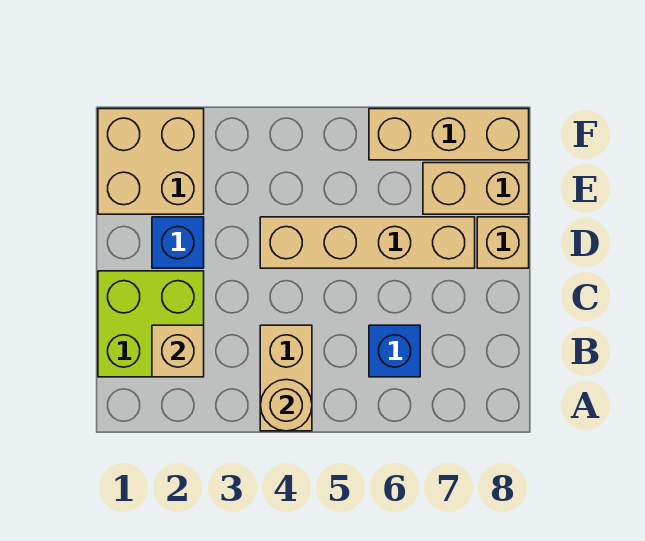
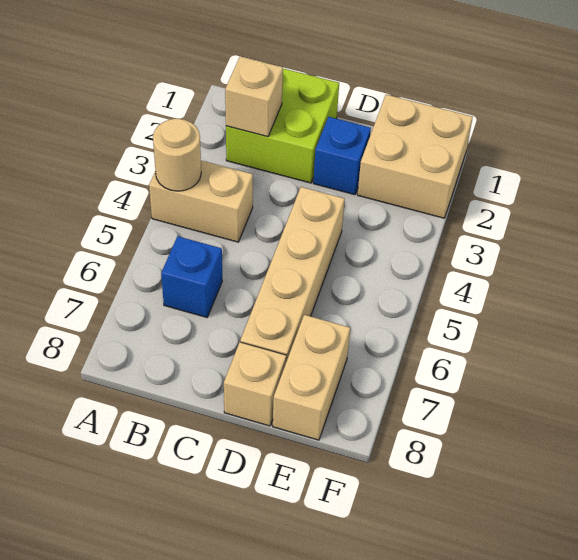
tan 1x3 brick [369,109,529,160] -> none

